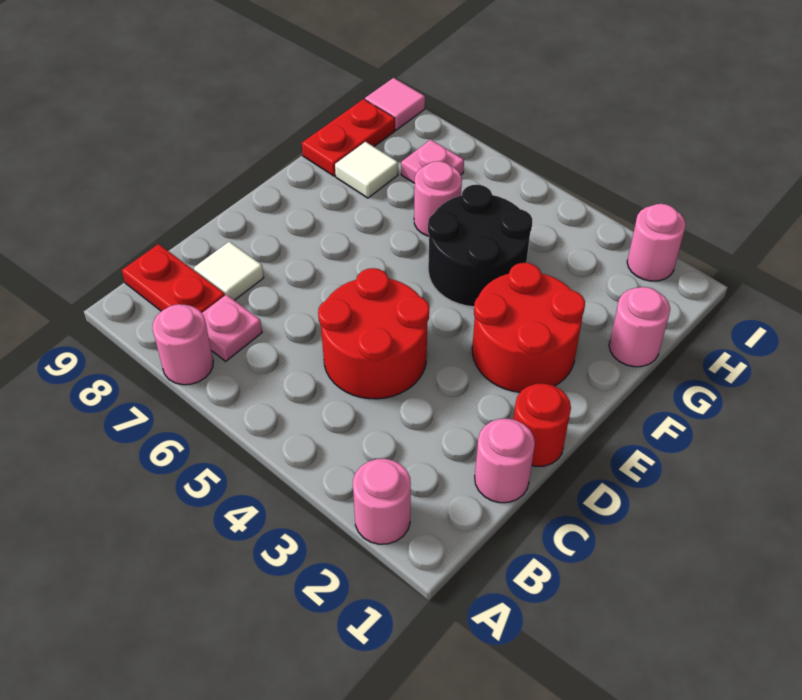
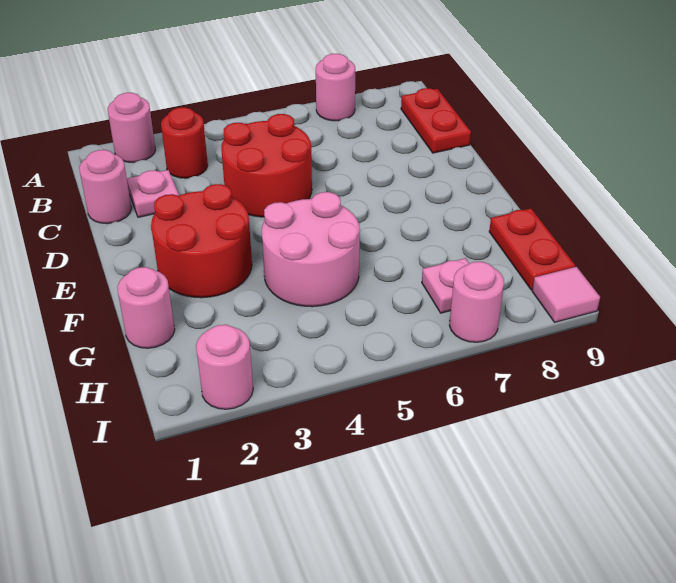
pink 1x1 plate [202,295,262,361] -> pink 1x1 plate moved to [127,170,179,217]
red 1x2 plate [122,244,225,313] -> red 1x2 plate turned to [401,88,471,153]
white 1x1 tile [194,242,264,300] -> none
red 1x1 round brick [513,384,571,467] -> red 1x1 round brick moved to [161,107,208,178]
black 2x2 round brick [428,185,532,307] -> pink 2x2 round brick [262,192,360,307]
pink 1x1 round brick [414,161,462,236] -> pink 1x1 round brick moved to [449,262,504,342]
white 1x1 tile [335,142,398,198] -> none

